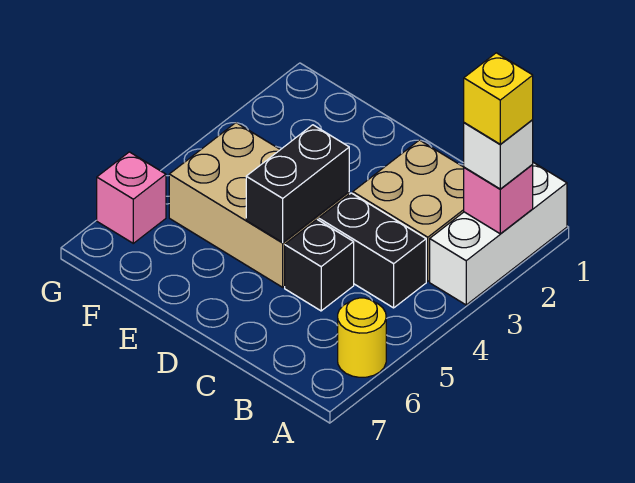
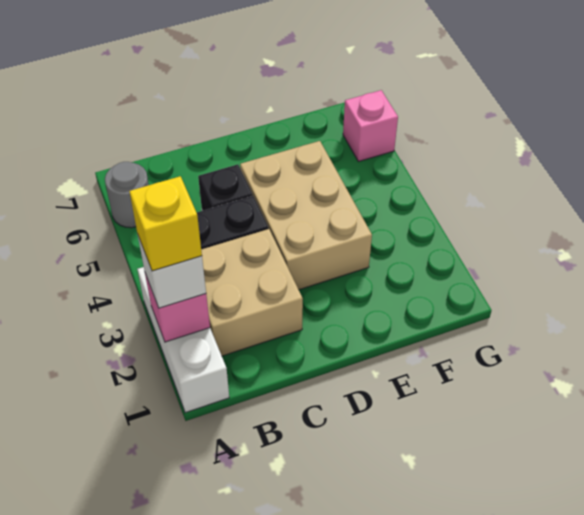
yellow 1x1 round brick [338,298,386,377] -> grey 1x1 round brick [105,162,149,228]
tan 2x3 brick [169,123,349,287] -> tan 2x3 brick turned to [240,141,372,290]
black 1x2 brick [246,125,349,243] -> none

